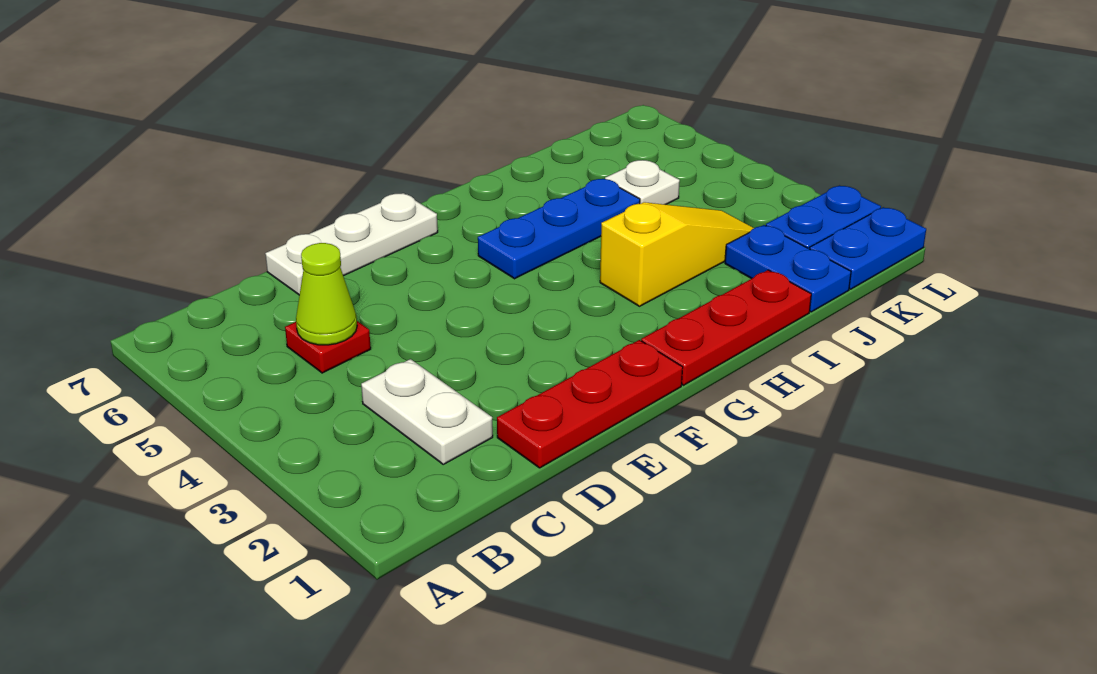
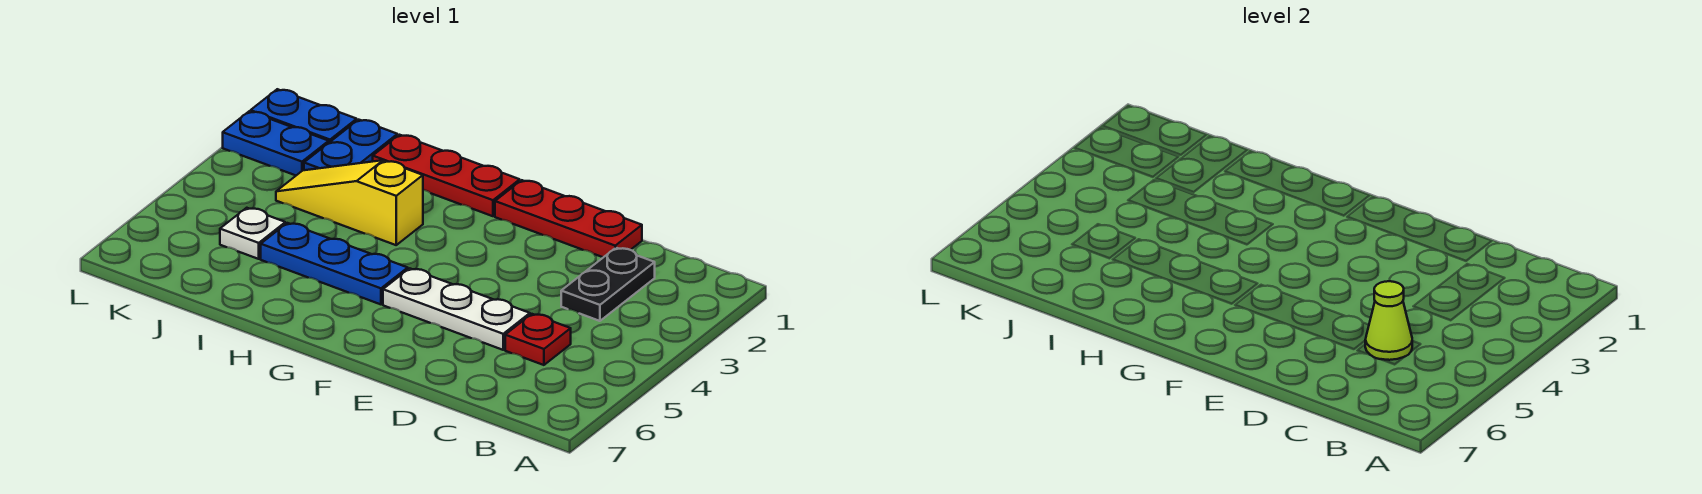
white 1x2 plate [361,359,493,464] -> black 1x2 plate [561,248,655,321]
white 1x3 plate [265,193,438,295] -> white 1x3 plate moved to [383,268,530,350]

